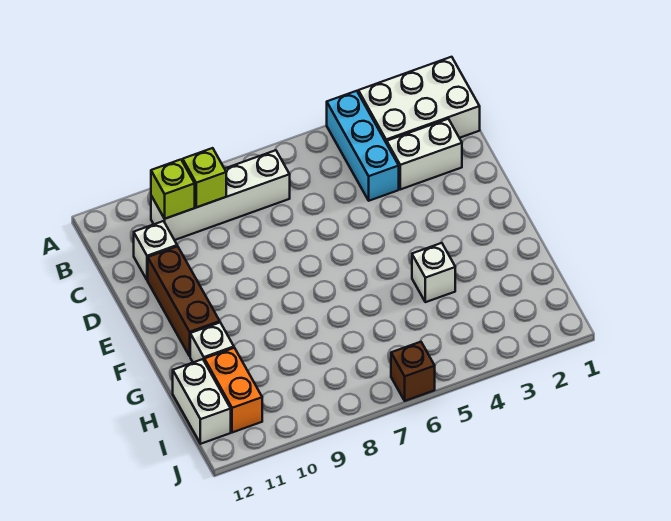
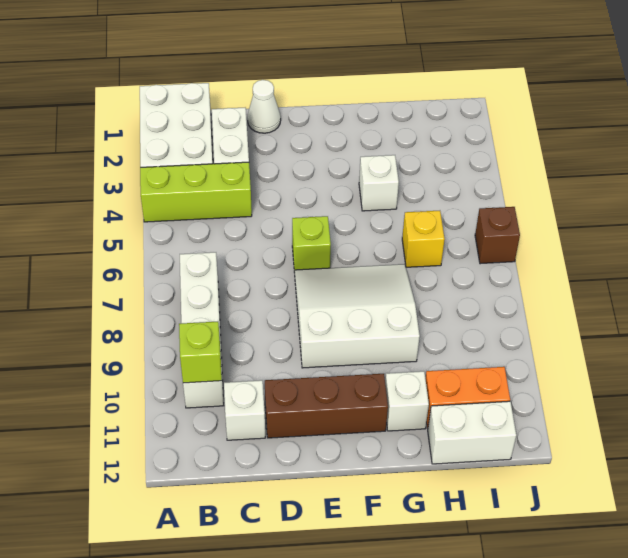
cyan 1x3 brick [327,91,399,201] -> lime 1x3 brick [140,162,252,222]
lime 1x1 brick [183,148,226,207] -> lime 1x1 brick moved to [292,216,331,273]
none -> white 1x1 cone [247,80,281,133]
none -> white 3x3 slope [295,264,420,368]
none -> yellow 1x1 brick [402,211,445,267]

